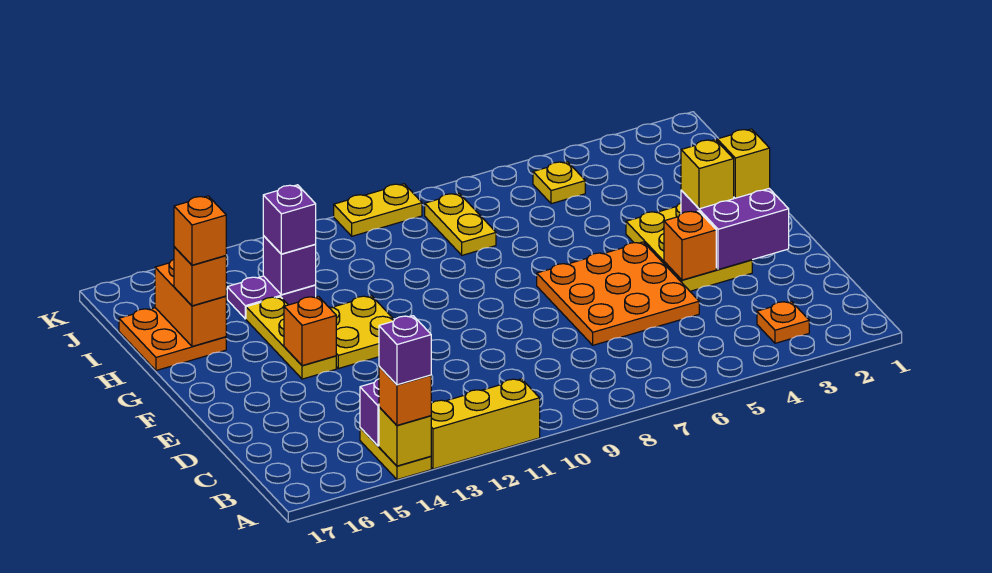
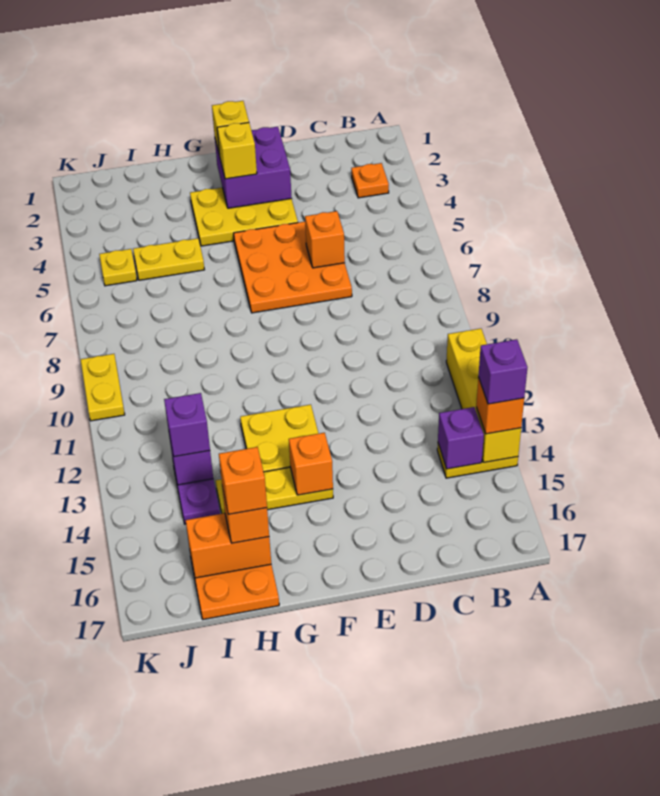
orange 1x1 brick [664,211,716,280] -> orange 1x1 brick moved to [305,211,345,268]
yellow 1x2 plate [425,193,496,255] -> yellow 1x2 plate moved to [133,238,204,280]

